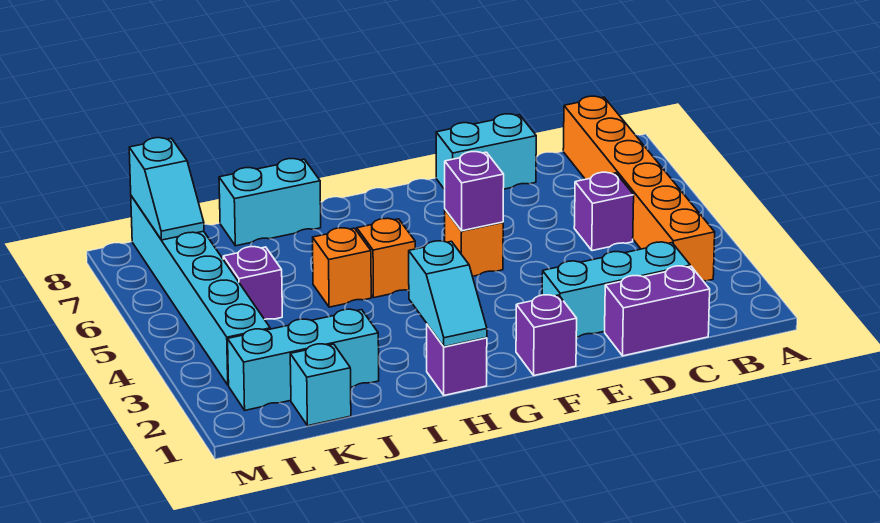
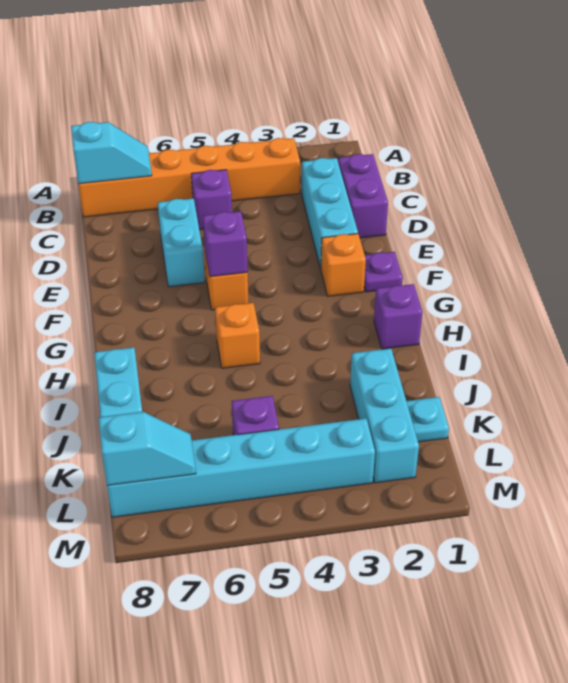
cyan 1x2 brick [436,114,536,189] -> cyan 1x2 brick moved to [158,198,205,287]
purple 1x1 brick [516,295,577,375] -> purple 1x1 plate [364,252,403,292]
cyan 1x2 slope [409,241,487,347] -> cyan 1x2 slope moved to [71,122,152,184]
orange 1x1 brick [313,228,371,307] -> orange 1x1 brick moved to [321,234,366,296]
cyan 1x1 brick [290,344,351,426] -> cyan 1x1 plate [406,397,449,442]

